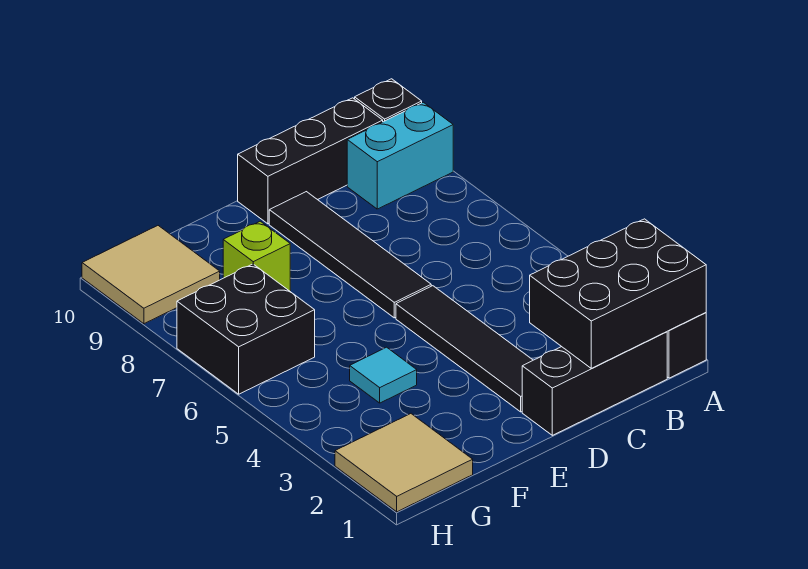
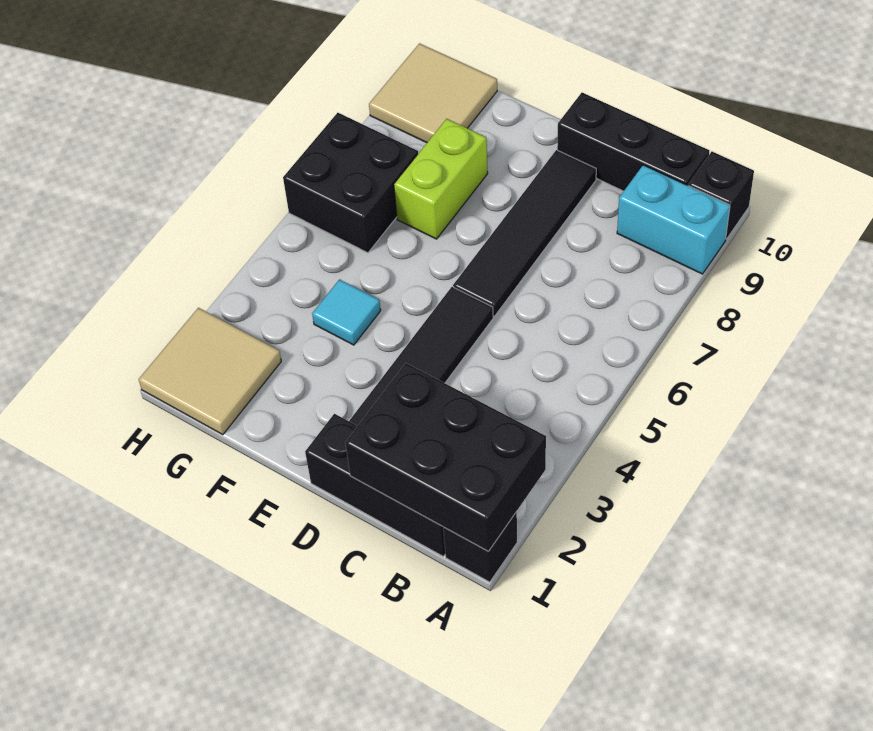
lime 1x1 brick [223,221,290,291] -> lime 1x2 brick [394,119,488,239]

